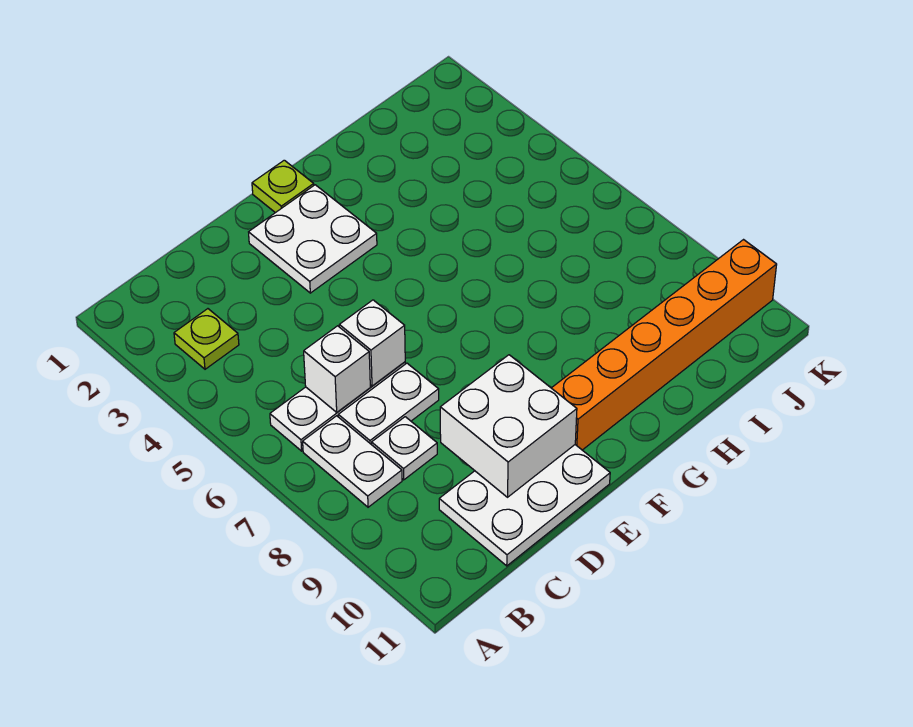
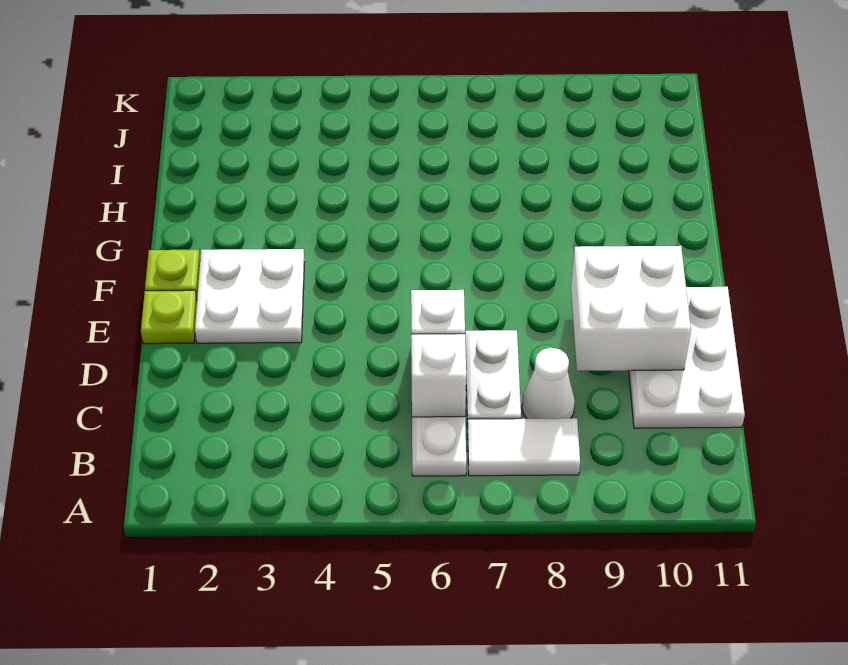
lime 1x1 plate [174,309,239,369] -> lime 1x1 plate moved to [141,290,197,344]
white 1x2 plate [303,416,402,507] -> white 1x2 tile [468,418,580,476]
white 1x1 plate [372,417,437,480] -> white 1x1 cone [522,348,575,419]
orange 1x6 brick [552,240,777,450] -> none

